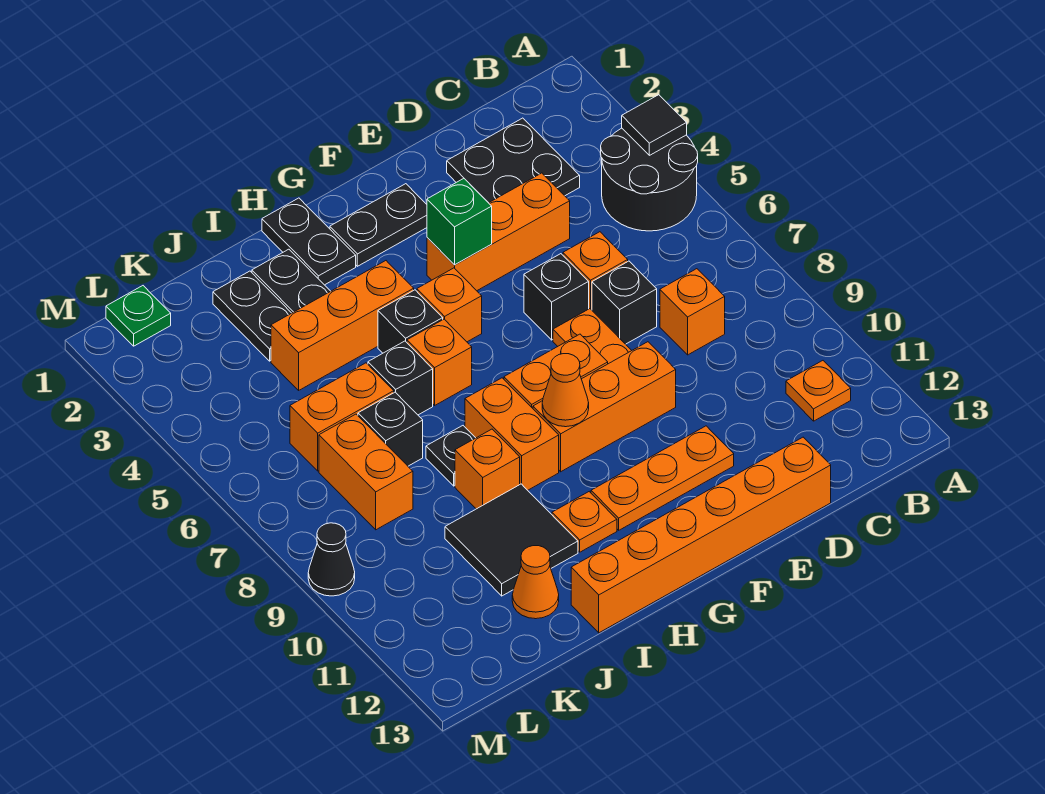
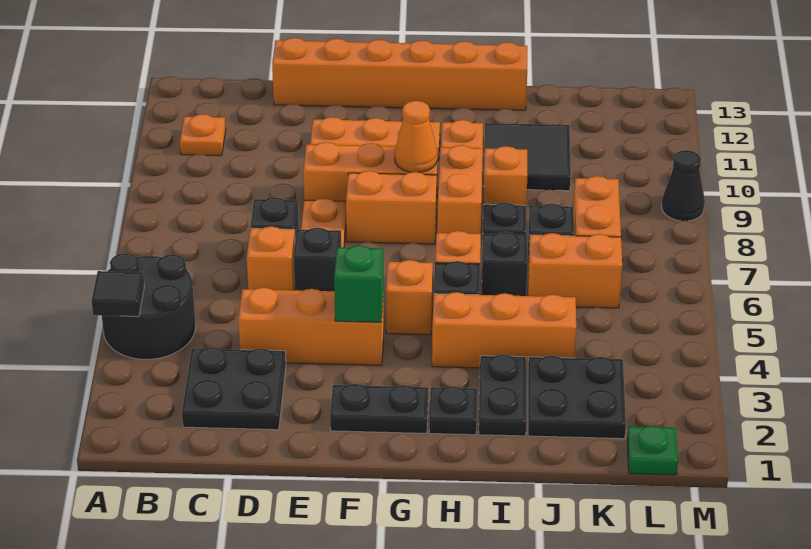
orange 1x1 brick [660,269,725,355] -> none
black 1x2 plate [262,198,356,285] -> black 1x1 plate [429,386,477,435]
black 1x2 plate [213,271,291,361] -> black 2x2 plate [528,356,626,439]
orange 1x1 cone [512,546,559,619] -> none

